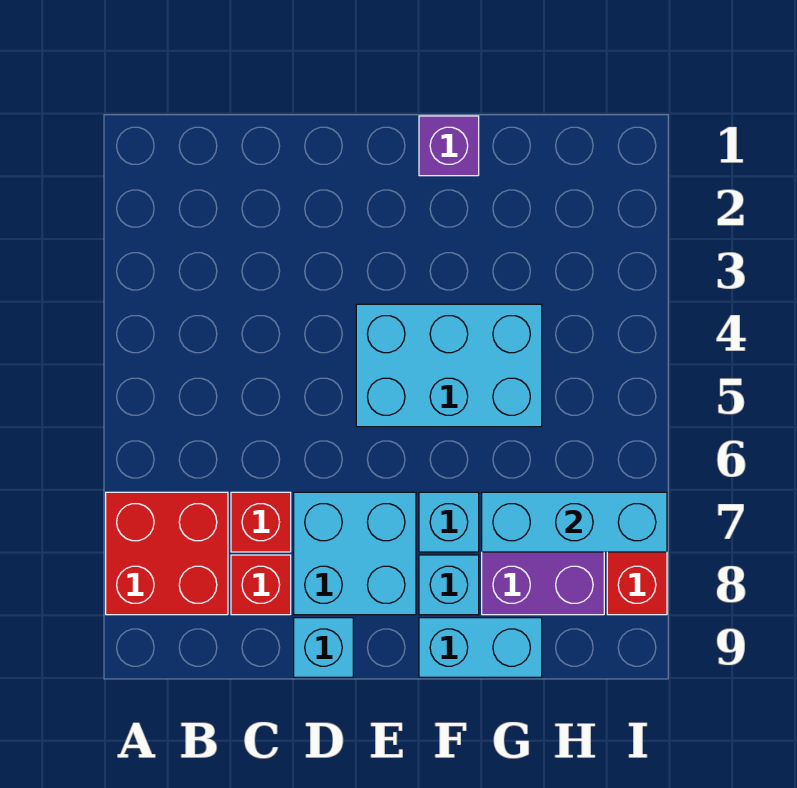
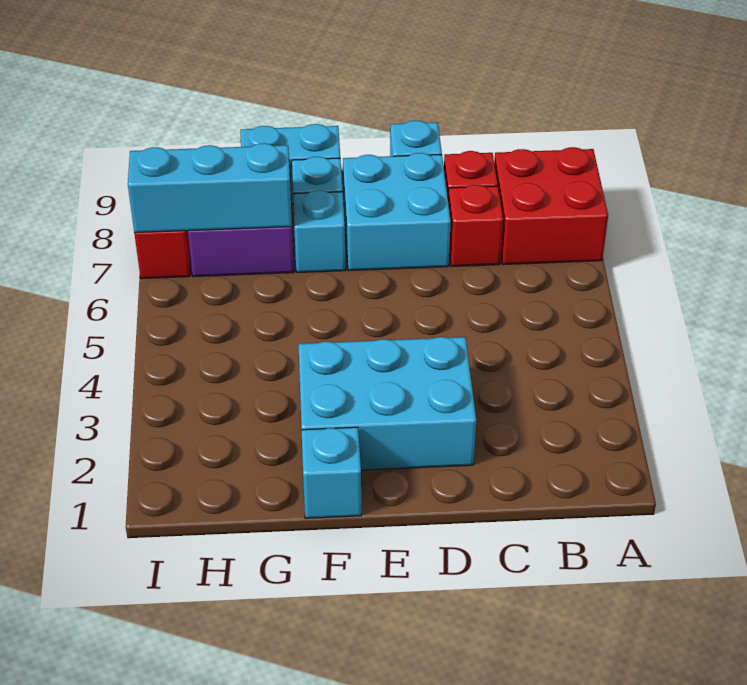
cyan 2x3 brick [356,304,542,427] -> cyan 2x3 brick moved to [298,337,476,470]
purple 1x1 brick [419,116,479,176] -> cyan 1x1 brick [302,427,361,518]

